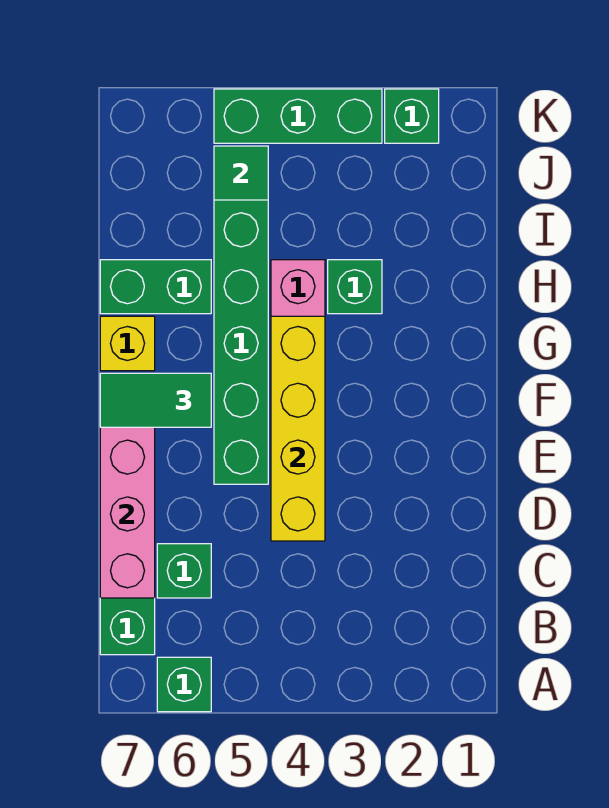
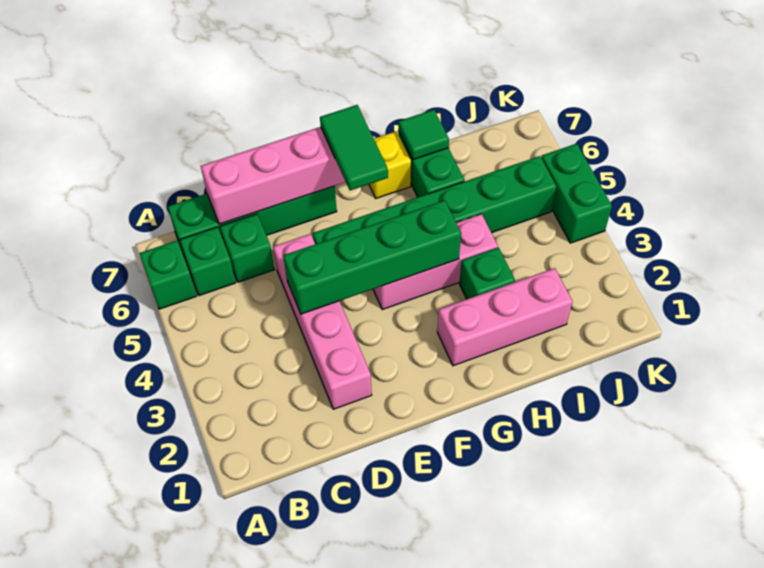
none -> pink 1x4 brick [273,234,372,409]
yellow 1x4 brick [271,316,325,541] -> green 1x4 brick [283,200,461,314]
none -> pink 1x3 brick [437,268,573,366]
green 1x1 tile [214,146,268,200] -> green 1x1 tile moved to [398,110,449,160]
green 1x1 brick [385,89,439,143] -> green 1x1 brick moved to [180,227,236,296]
green 1x3 brick [214,89,382,143] -> green 1x2 brick [541,144,612,243]

